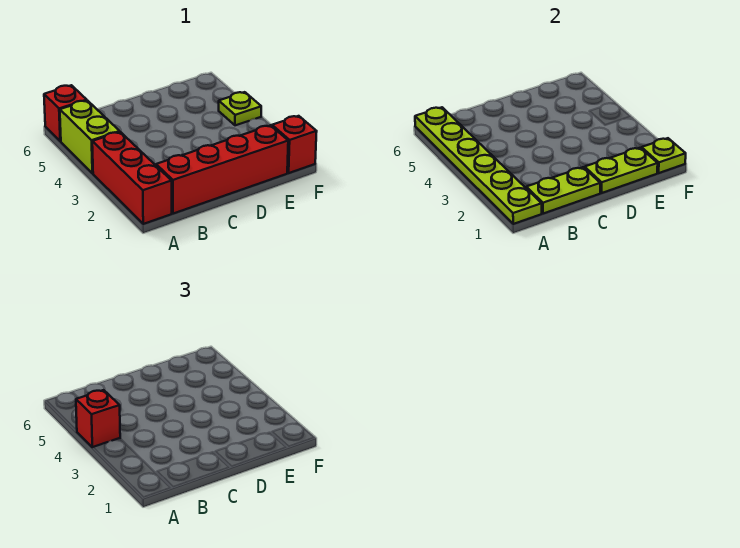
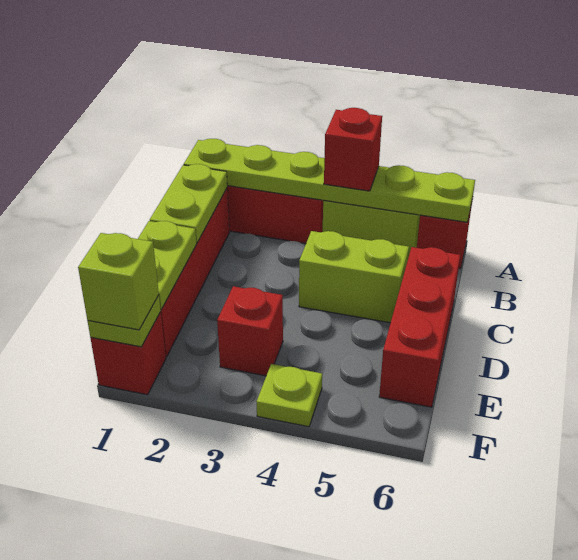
none -> lime 1x2 brick [299,231,409,323]
none -> red 1x3 brick [379,247,460,407]
none -> red 1x1 brick [217,286,283,376]
none -> lime 1x1 brick [78,233,159,330]

